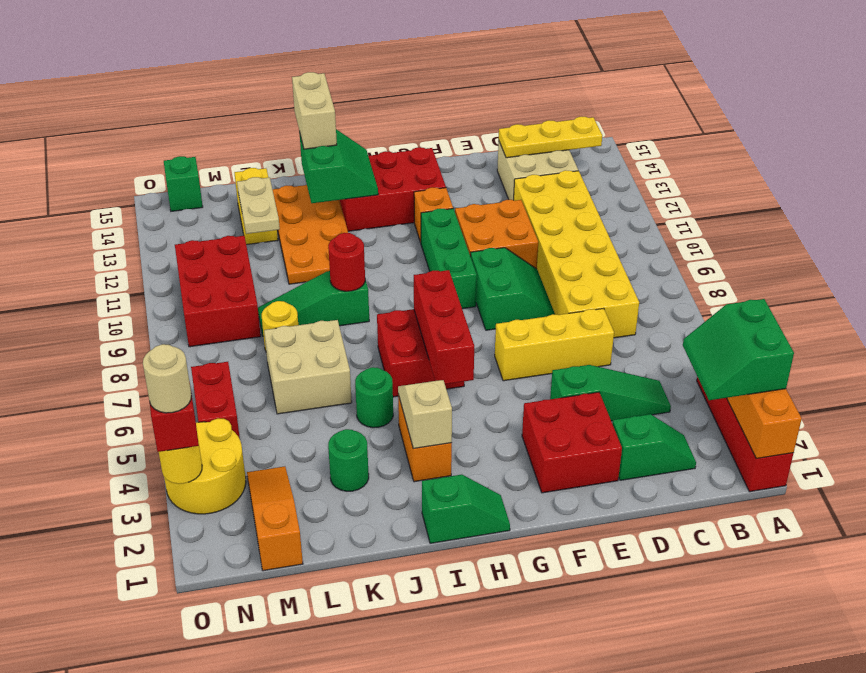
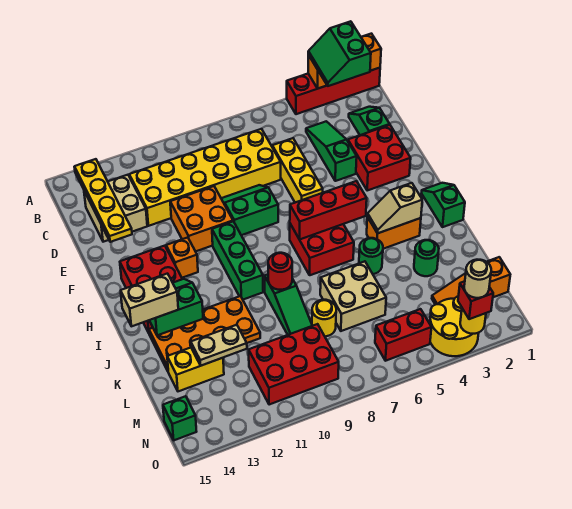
green 2x2 slope [683,299,794,400] -> green 2x2 slope turned to [308,21,371,86]
yellow 1x3 plate [499,117,602,158] -> yellow 1x4 plate [74,159,132,242]
green 1x3 brick [421,209,477,309] -> green 1x3 brick turned to [212,221,263,300]

